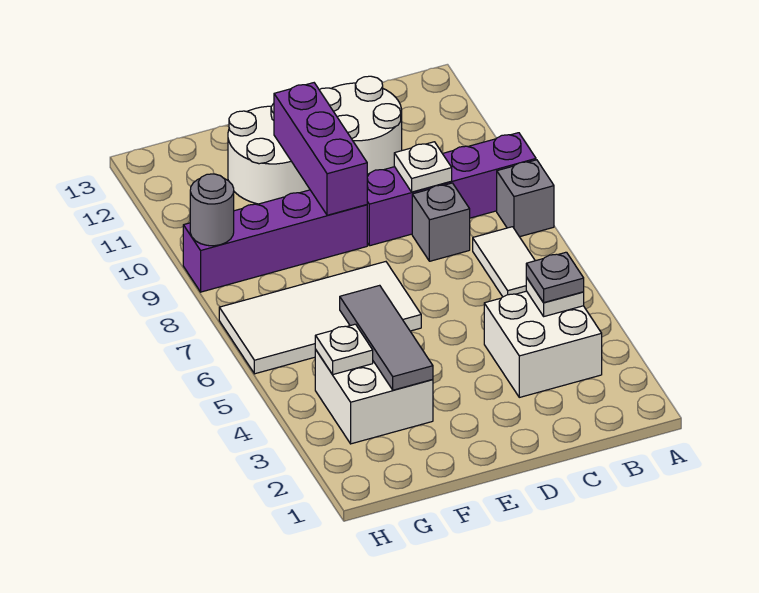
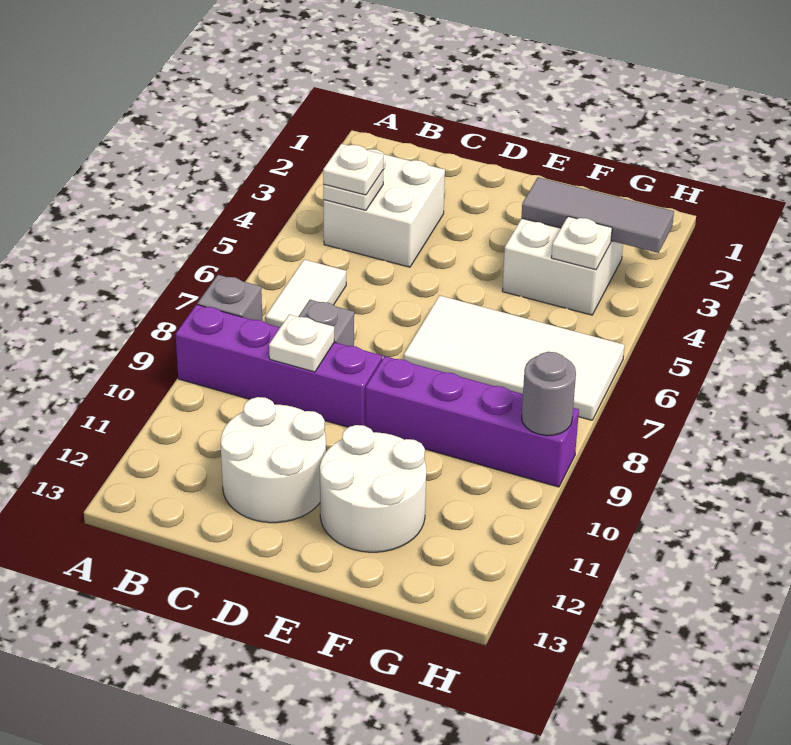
grey 1x1 plate [526,252,584,303] -> white 1x1 plate [323,144,384,195]
purple 1x3 brick [274,83,367,215] -> none
grey 1x3 tile [340,285,433,390] -> grey 1x3 tile turned to [521,177,674,253]

